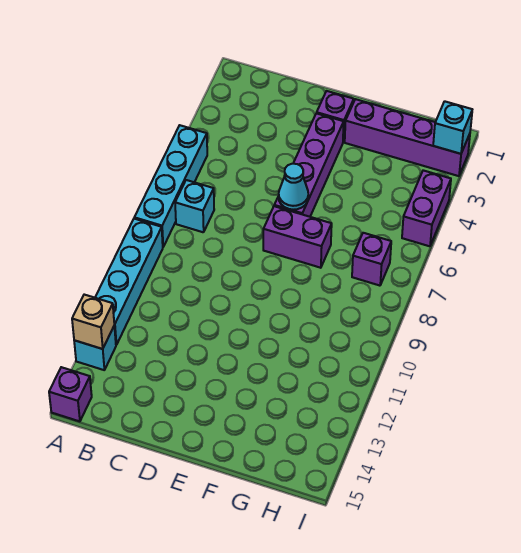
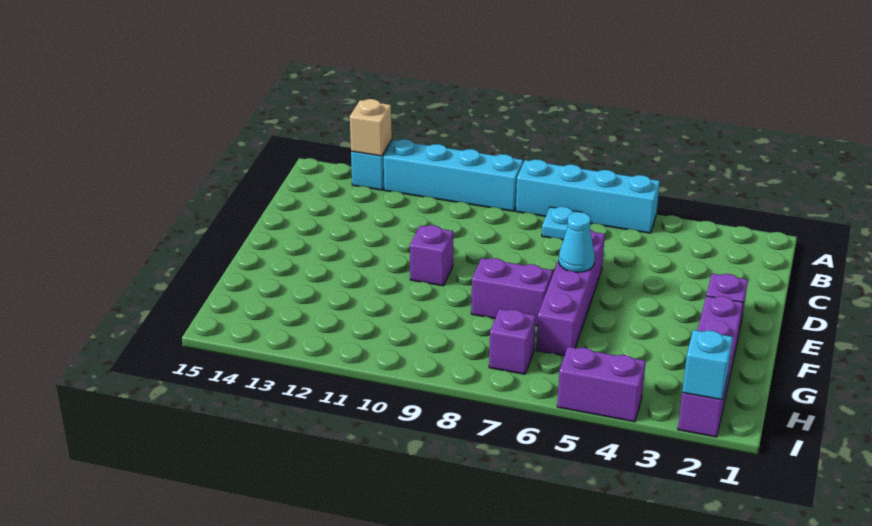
purple 1x1 brick [49,367,92,421] -> purple 1x1 brick moved to [410,225,453,286]
cyan 1x1 brick [175,180,214,232] -> cyan 1x1 plate [542,207,579,240]
purple 1x4 brick [274,113,344,217] -> purple 1x4 brick turned to [536,230,605,356]
purple 1x2 brick [263,206,332,268] -> purple 1x2 brick turned to [471,258,553,326]

